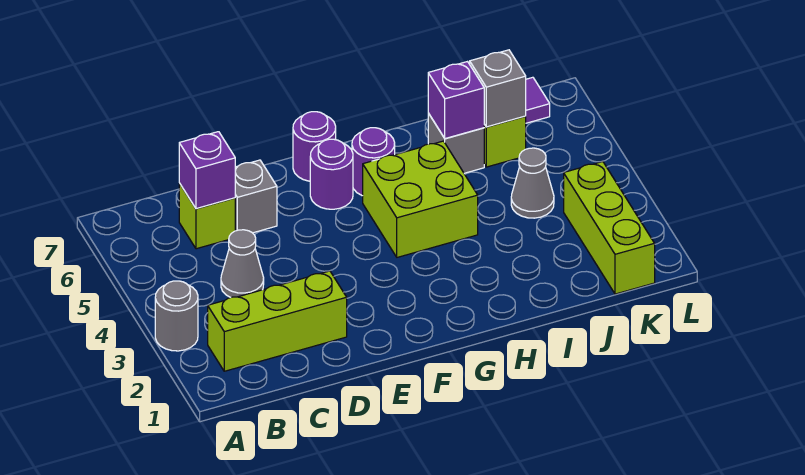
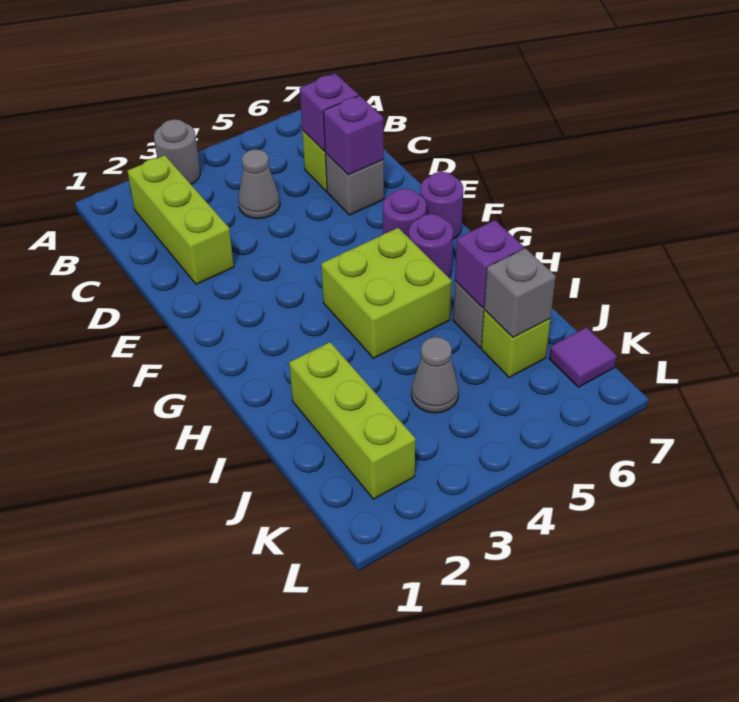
none -> purple 1x1 brick [323,96,384,175]
lime 1x3 brick [564,162,655,294] -> lime 1x3 brick turned to [289,342,415,499]

